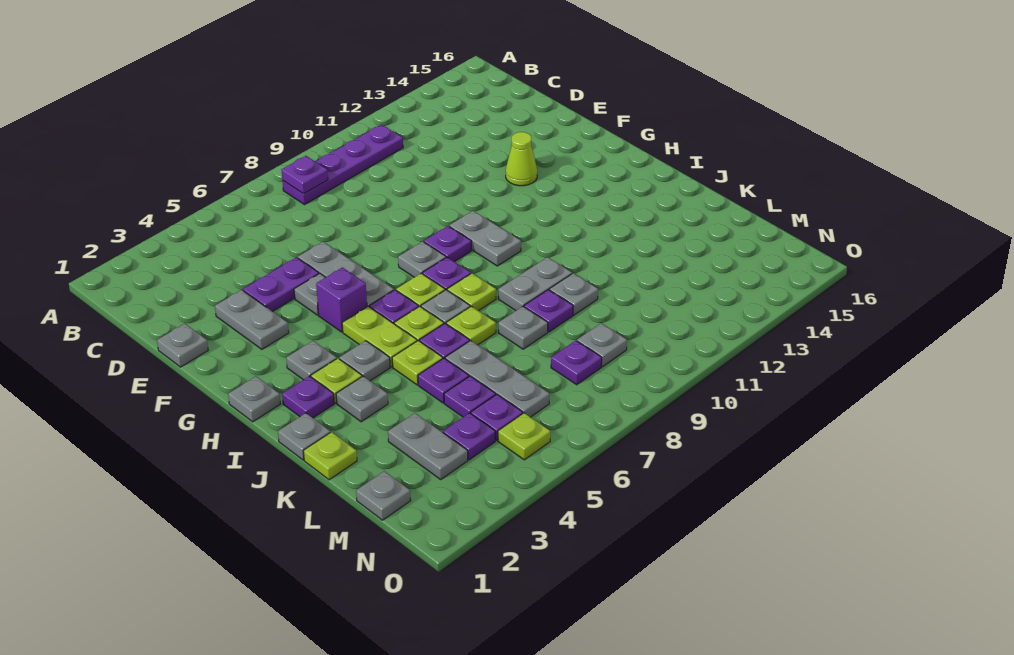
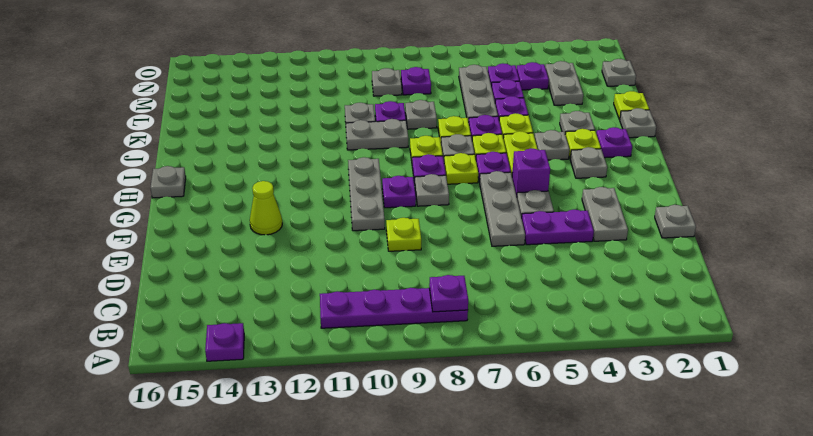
none -> purple 1x1 plate [205,323,244,361]
grey 1x2 plate [449,211,521,266] -> grey 1x3 plate [348,157,385,231]
grey 1x1 plate [228,376,280,422] -> grey 1x1 plate moved to [150,166,186,198]
lime 1x1 plate [498,413,550,460] -> lime 1x1 plate moved to [386,218,421,251]

